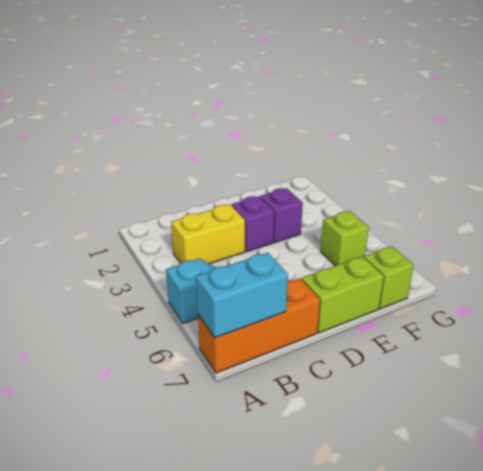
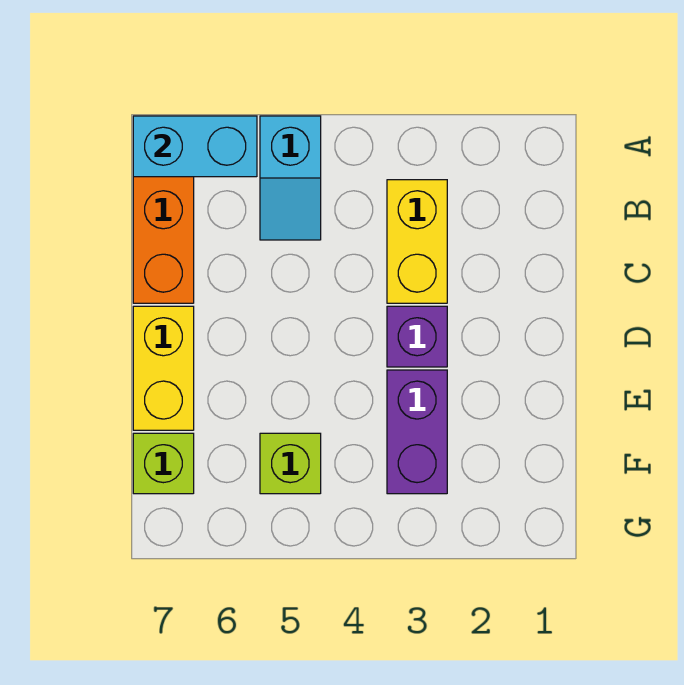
cyan 1x2 brick [196,253,288,338] -> cyan 1x2 brick turned to [133,116,257,177]
lime 1x2 brick [302,257,384,333] -> yellow 1x2 brick [133,306,194,430]
purple 1x1 brick [260,188,303,242] -> purple 1x2 brick [387,370,447,494]

